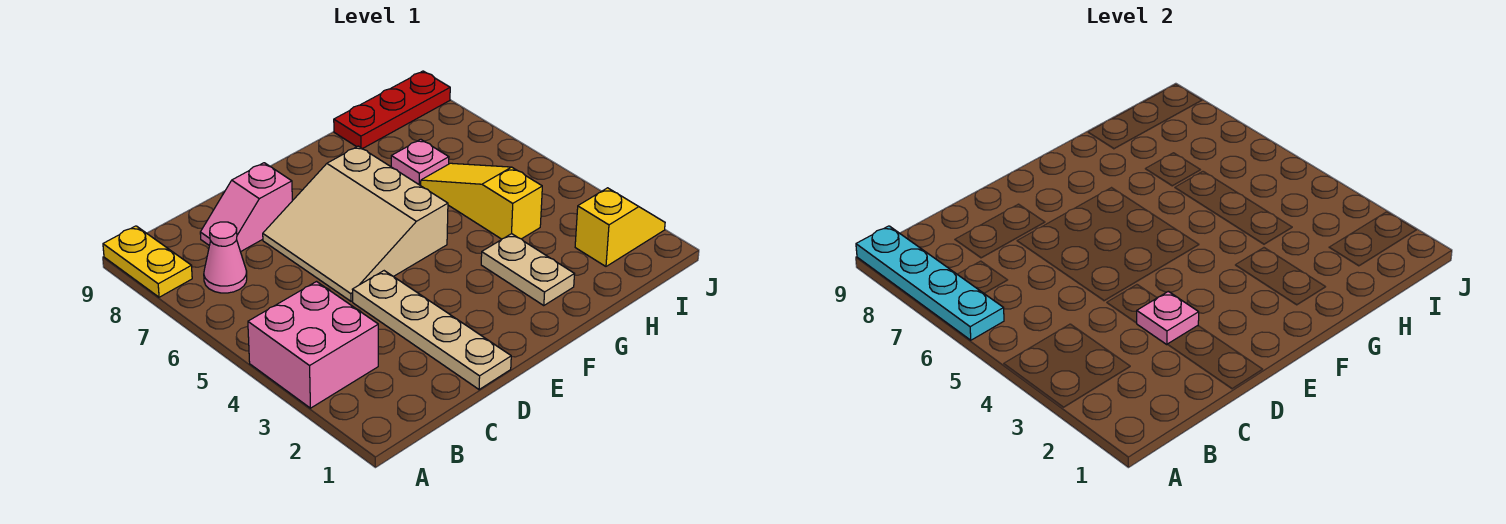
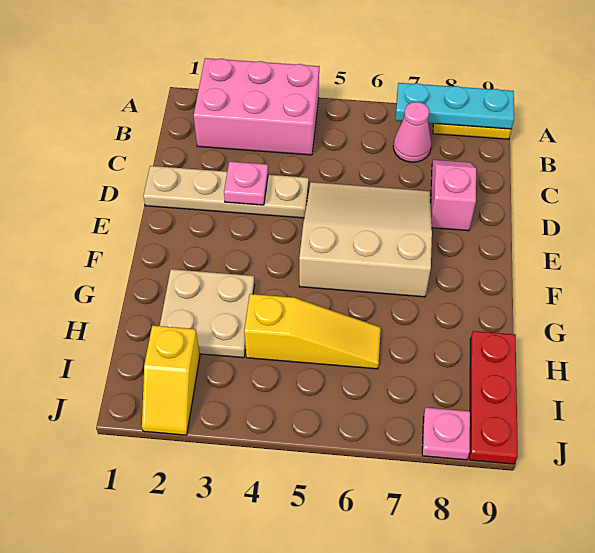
pink 2x2 brick [248,282,378,408] -> pink 2x3 brick [194,58,319,155]
cyan 1x4 plate [856,226,1004,340] -> cyan 1x3 plate [396,83,514,129]
tan 1x2 plate [481,234,574,306] -> tan 2x2 plate [160,269,255,358]
pink 1x1 plate [391,139,449,186] -> pink 1x1 plate moved to [422,408,470,460]

